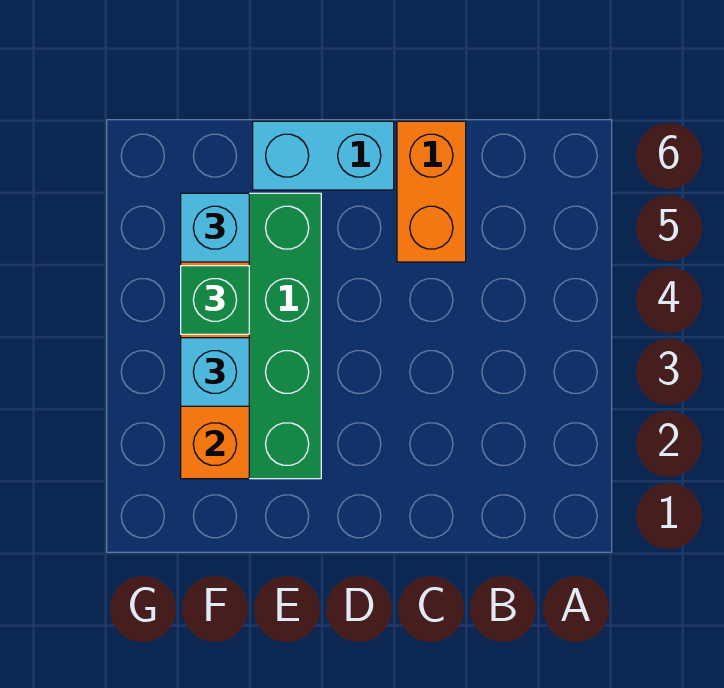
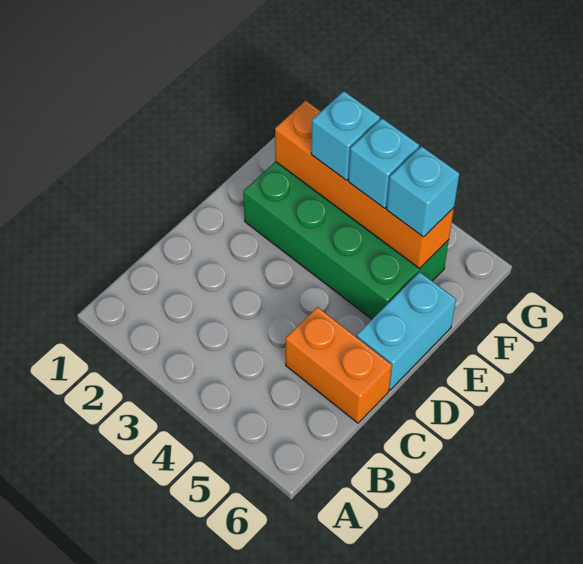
green 1x1 brick [181,266,249,334] -> cyan 1x1 brick [349,118,419,208]

